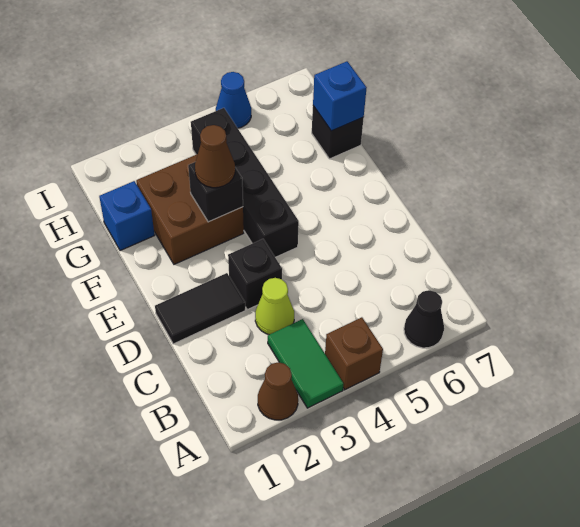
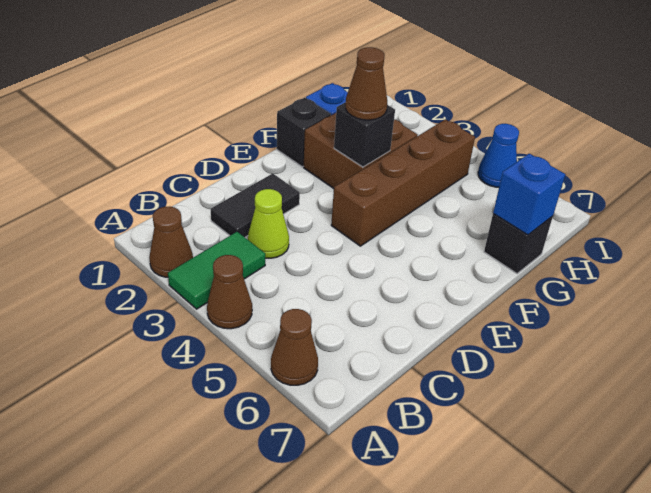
brown 1x1 brick [325,317,383,390] -> brown 1x1 cone [207,255,252,329]
black 1x1 cone [404,290,444,348] -> brown 1x1 cone [271,309,318,385]
black 1x2 tile [155,273,245,344] -> black 1x2 tile turned to [211,174,300,237]
black 1x1 brick [228,239,282,310] -> black 1x1 brick moved to [277,97,331,167]
black 1x4 brick [191,108,299,257] -> brown 1x4 brick [331,119,475,246]

